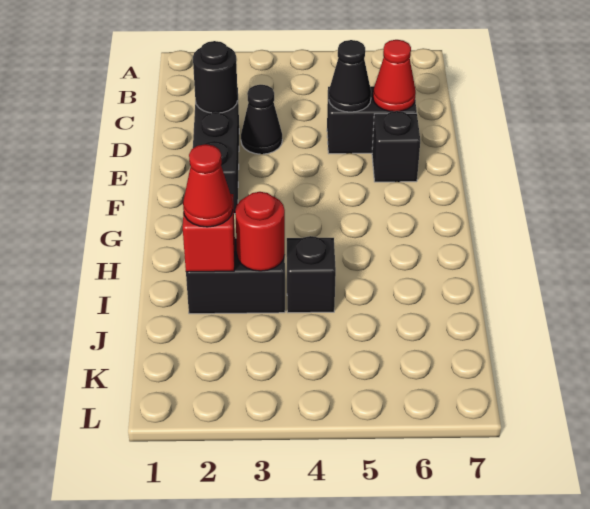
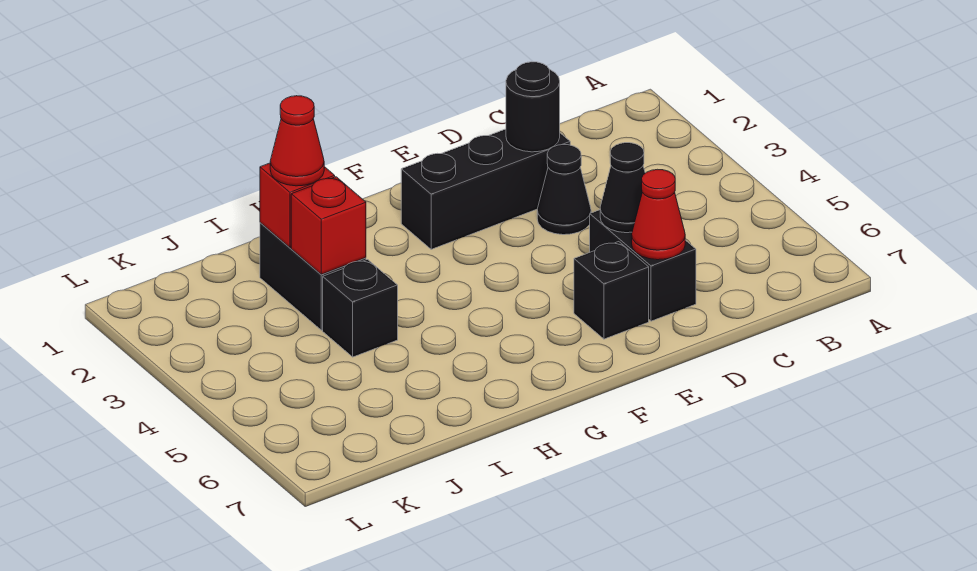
red 1x1 round brick [235,192,285,271] -> red 1x1 brick [291,177,366,274]

